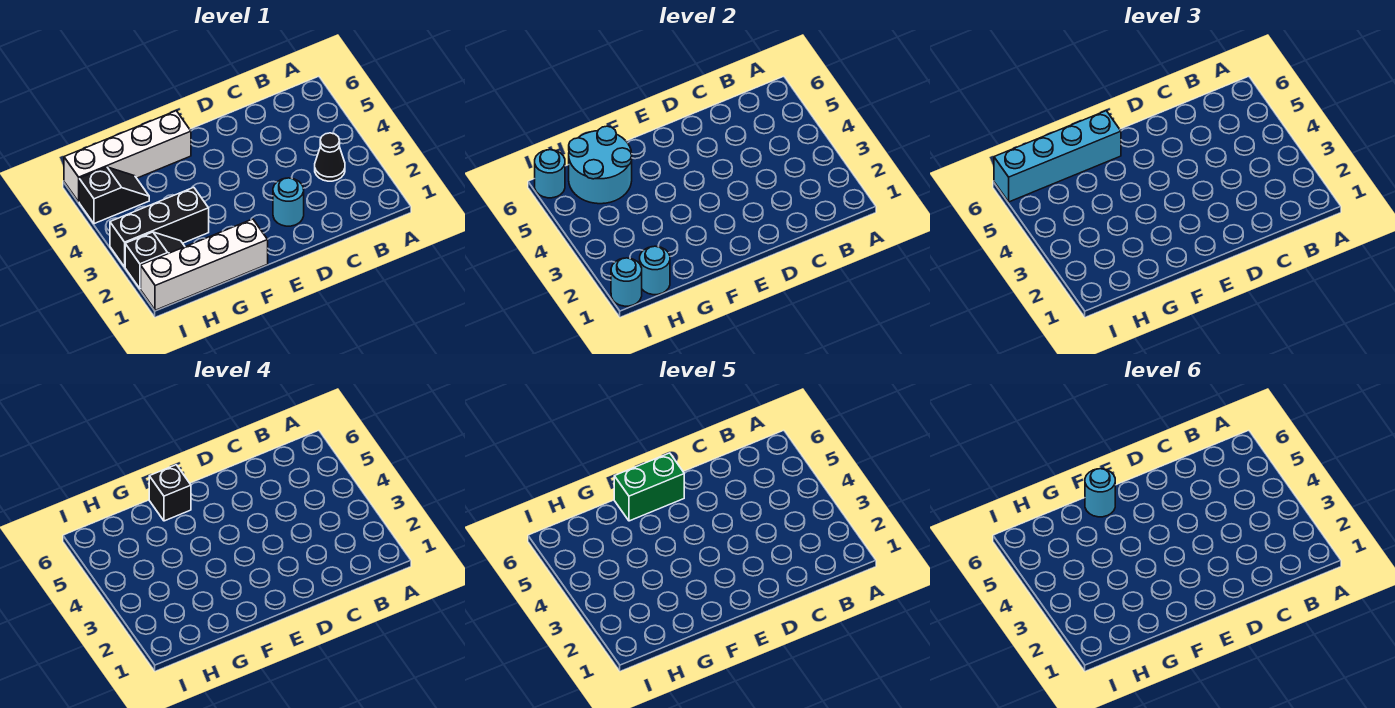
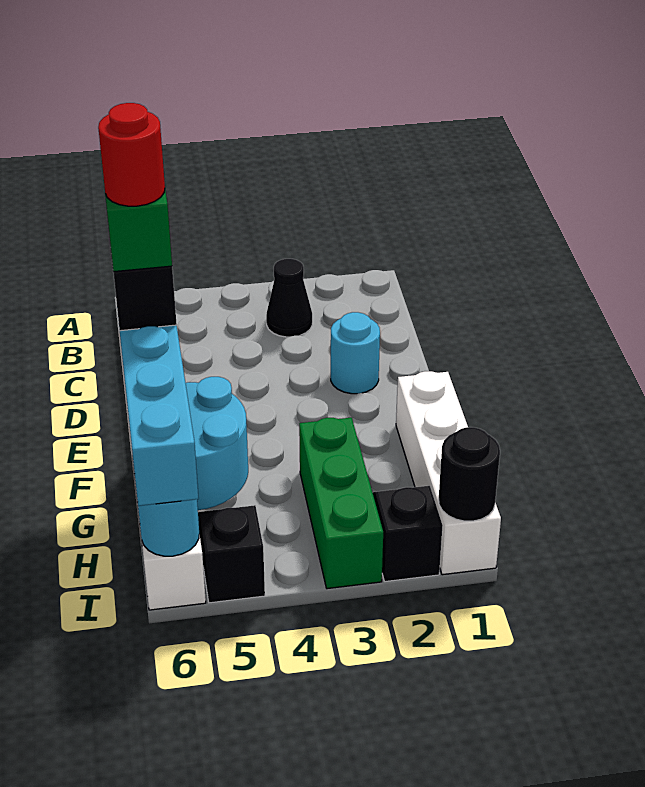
cyan 1x1 round brick [1085,469,1115,517] -> red 1x1 round brick [98,103,165,206]
black 1x3 brick [110,187,209,267] -> green 1x3 brick [299,418,383,589]
cyan 1x1 round brick [640,246,670,295] -> none
cyan 1x1 round brick [611,258,642,306] -> black 1x1 round brick [439,427,500,521]

